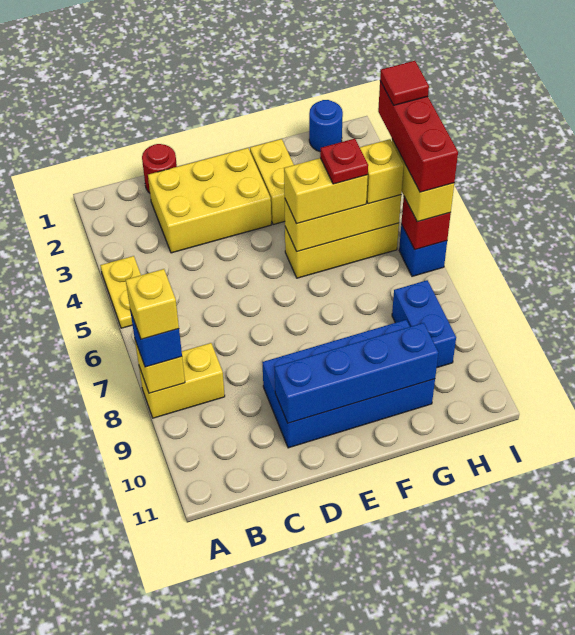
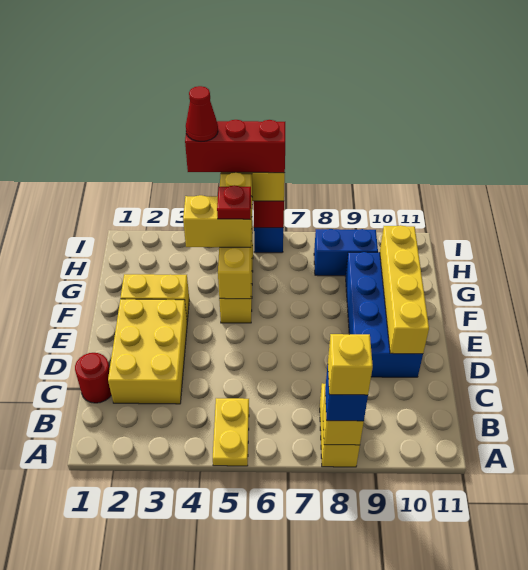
yellow 1x2 plate [100,256,141,328] -> yellow 1x2 plate turned to [213,398,249,466]
blue 1x4 brick [275,323,438,423] -> yellow 1x4 brick [380,225,429,354]
yellow 1x2 brick [284,158,368,224] -> yellow 1x2 brick turned to [183,195,252,247]
blue 1x1 round brick [309,100,343,152] -> none
red 1x1 tile [380,61,429,105] -> red 1x1 cone [186,86,218,141]

